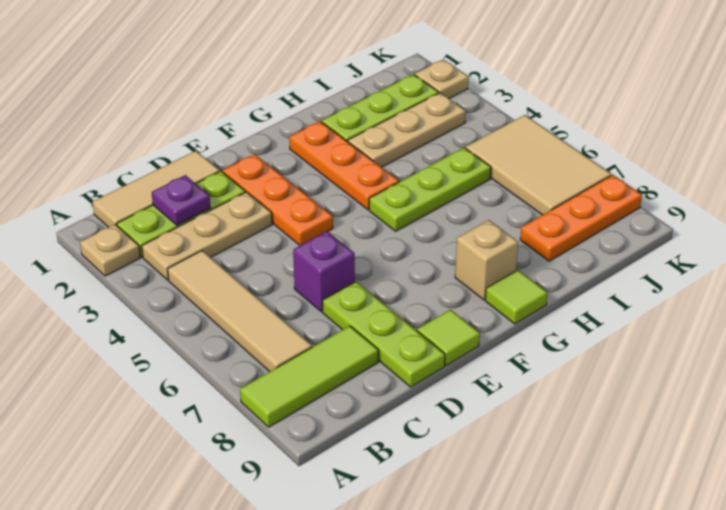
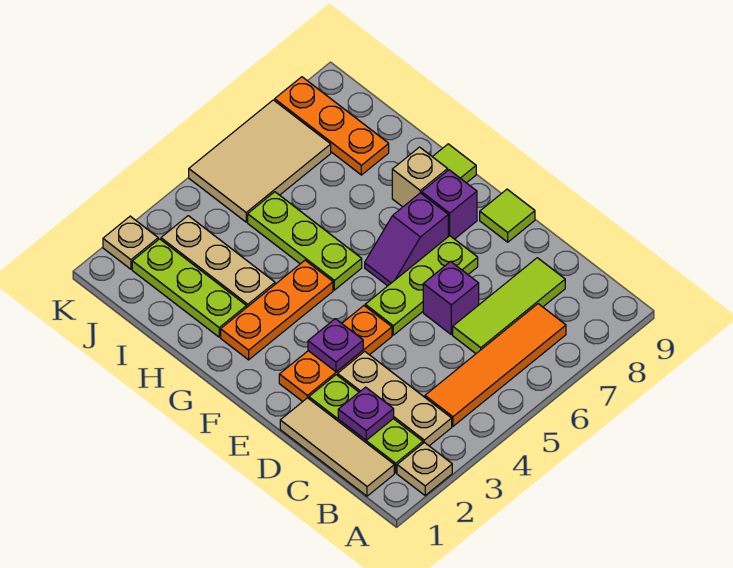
lime 1x3 tile [240,326,378,427] -> lime 1x3 tile turned to [453,258,565,353]
tan 1x4 tile [168,250,312,372] -> orange 1x4 tile [425,304,566,426]
lime 1x3 plate [322,282,445,387] -> lime 1x3 plate moved to [365,236,478,335]
none -> purple 1x1 plate [308,319,363,372]
none -> purple 1x2 slope [365,193,448,286]
none -> purple 1x1 brick [422,170,477,239]

